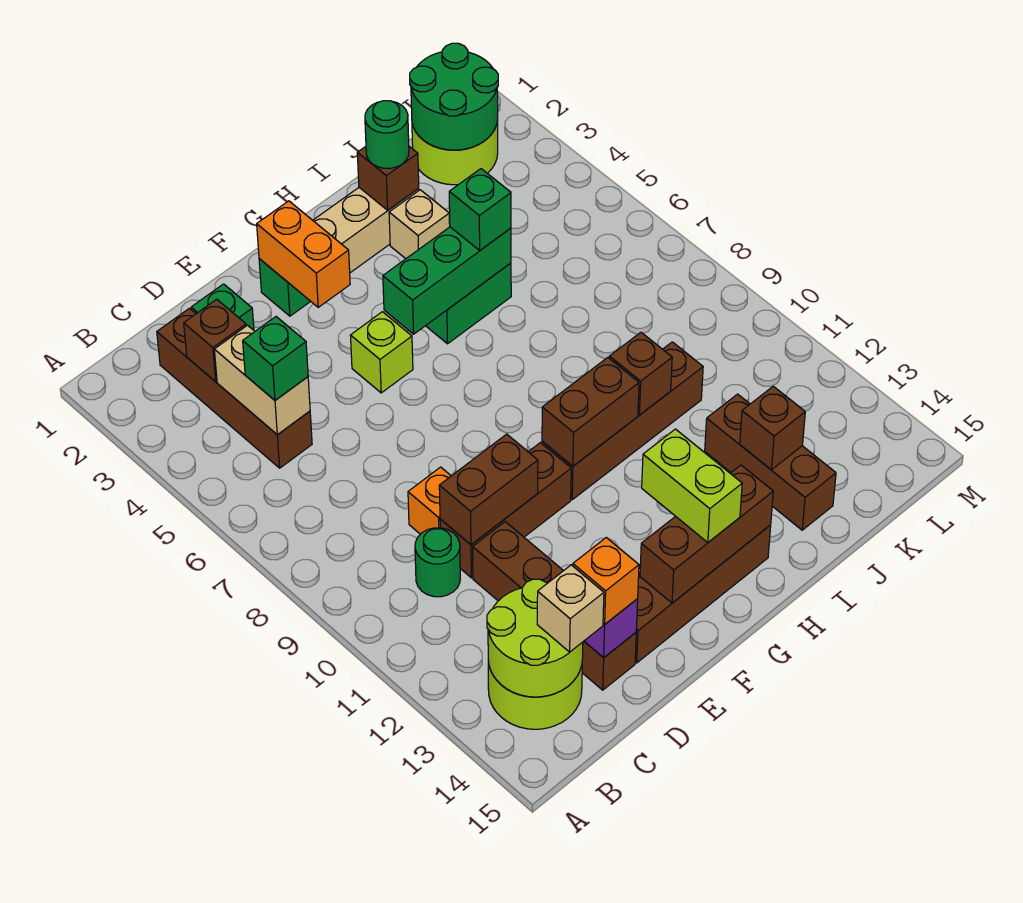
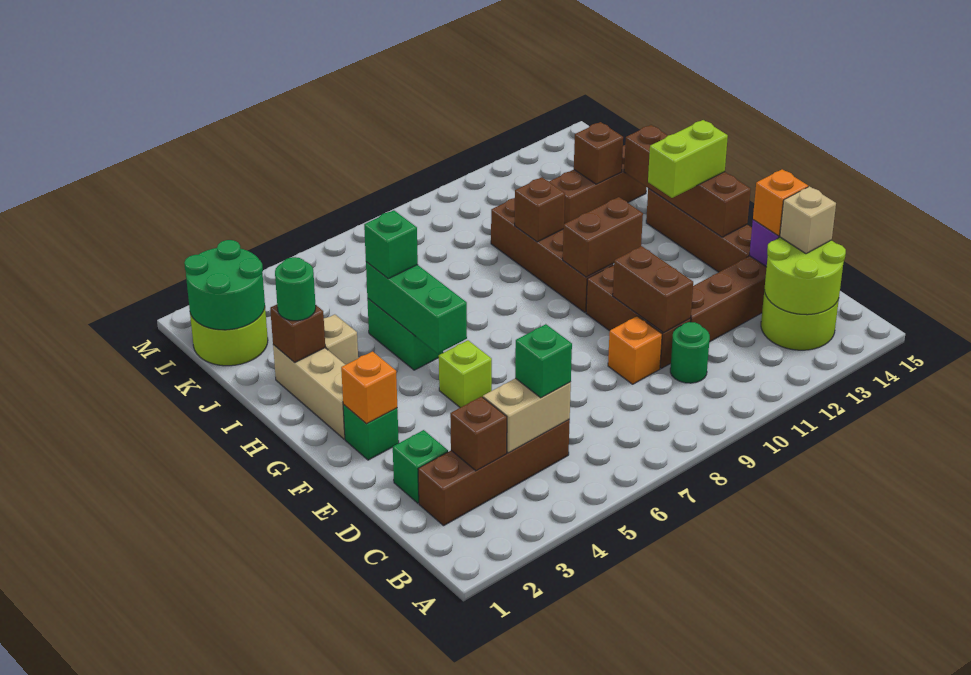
orange 1x2 brick [257,201,350,307] -> orange 1x1 brick [341,352,397,424]
brown 1x3 brick [640,465,773,603] -> brown 1x4 brick [624,125,751,237]
brown 1x2 brick [542,358,639,466] -> brown 1x2 brick turned to [563,197,643,277]

